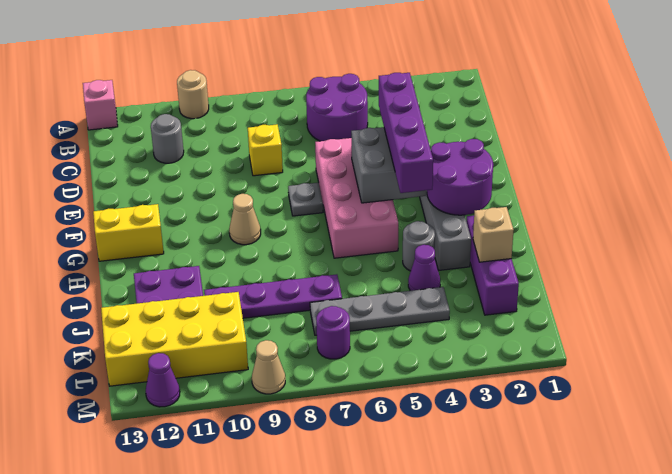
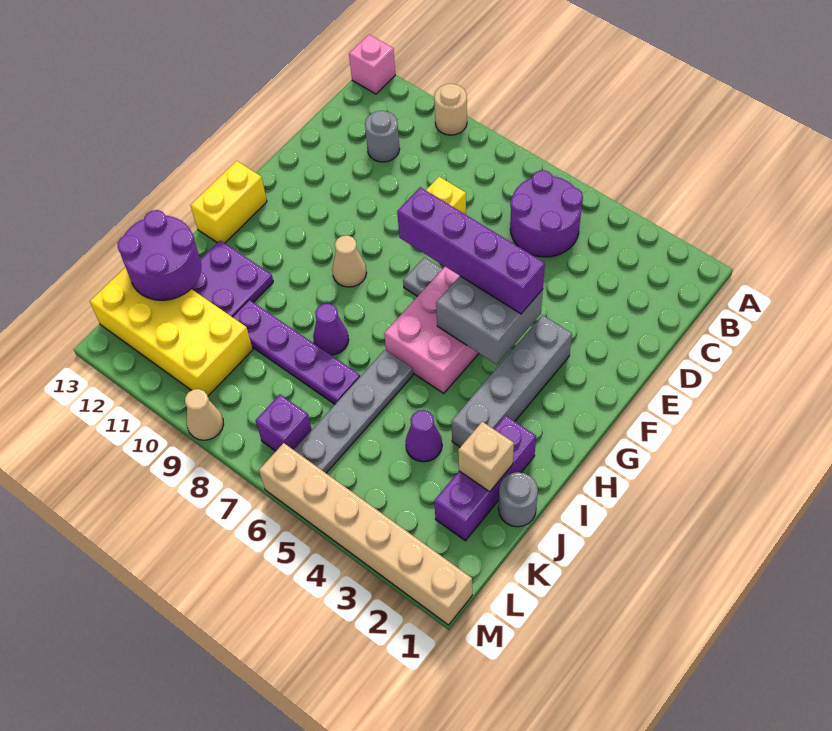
purple 1x4 brick [379,73,433,193] -> purple 1x4 brick turned to [397,187,545,314]
purple 2x2 round brick [427,139,493,215] -> purple 2x2 round brick moved to [118,210,202,300]
yellow 1x2 brick [93,204,164,261] -> yellow 1x2 brick turned to [191,161,267,243]
grey 1x1 round brick [403,221,435,271] -> grey 1x1 round brick moved to [498,472,538,527]
grey 1x4 plate [310,287,450,335] -> grey 1x4 plate turned to [294,350,413,473]
purple 1x1 round brick [316,306,350,359] -> purple 1x1 brick [256,394,311,451]
none -> tan 1x6 brick [259,443,472,625]
purple 1x1 cone [146,353,180,407] -> purple 1x1 cone moved to [313,303,349,355]

